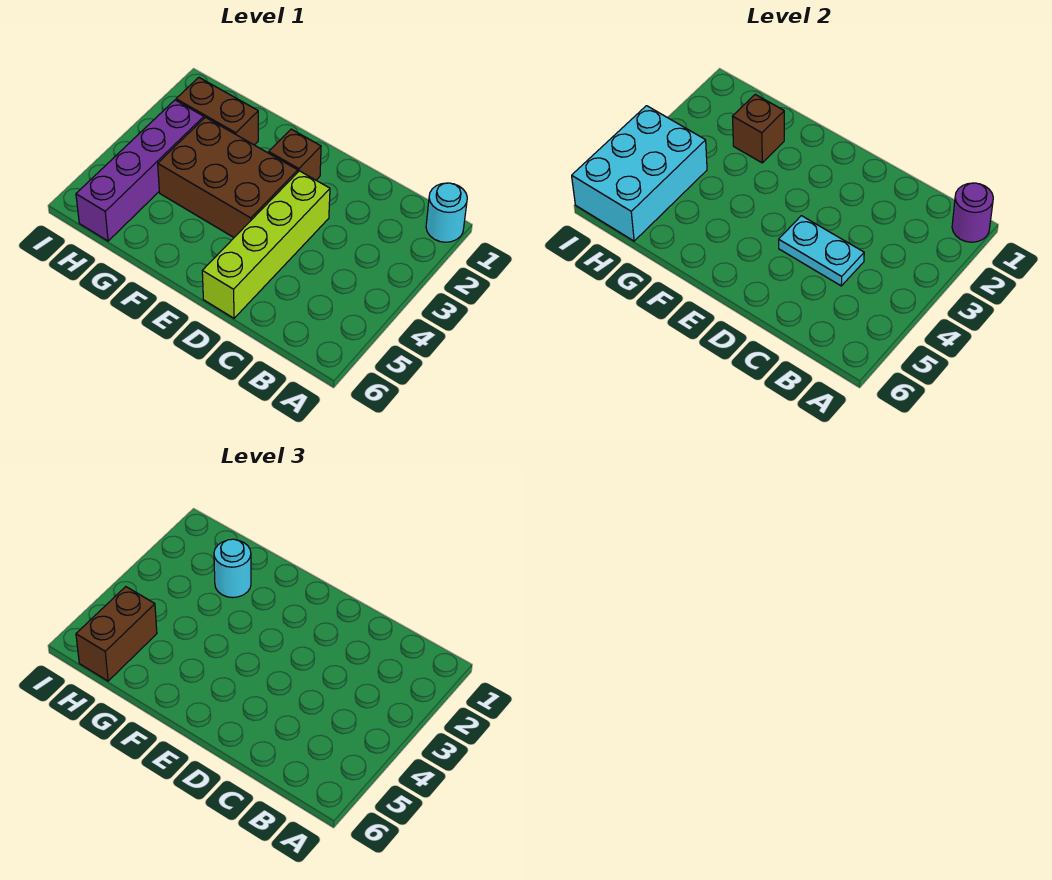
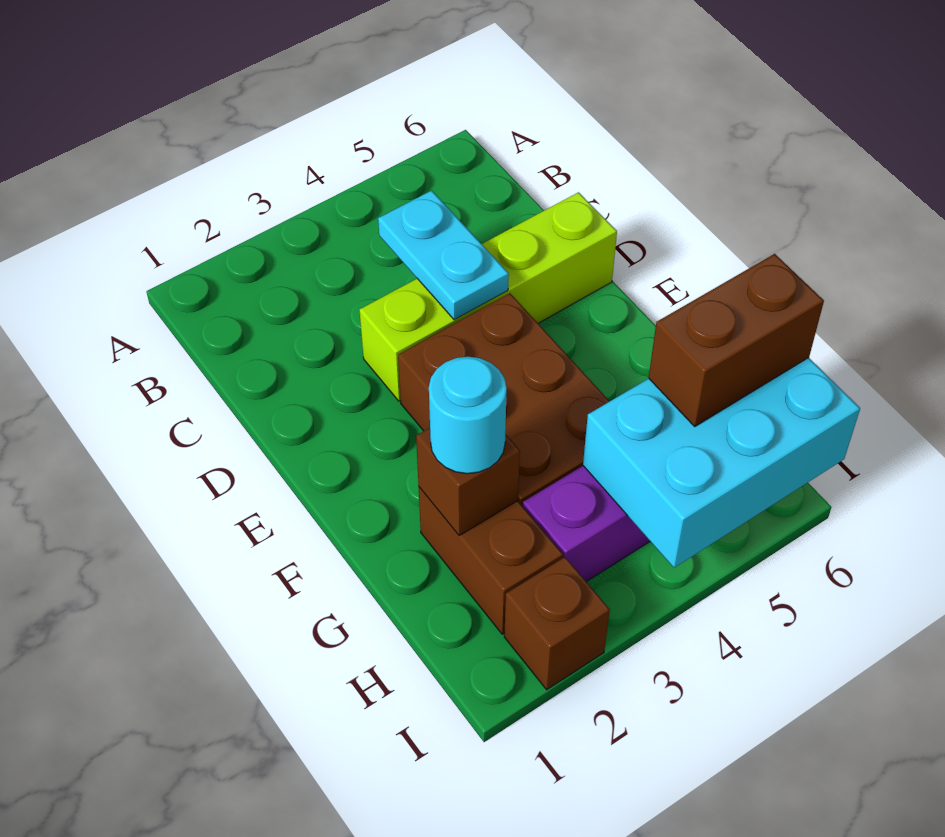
cyan 1x1 round brick [426,183,467,242] -> none
purple 1x1 round brick [952,183,993,242] -> none
brown 1x1 brick [269,129,321,180] -> brown 1x1 brick moved to [504,557,610,690]

